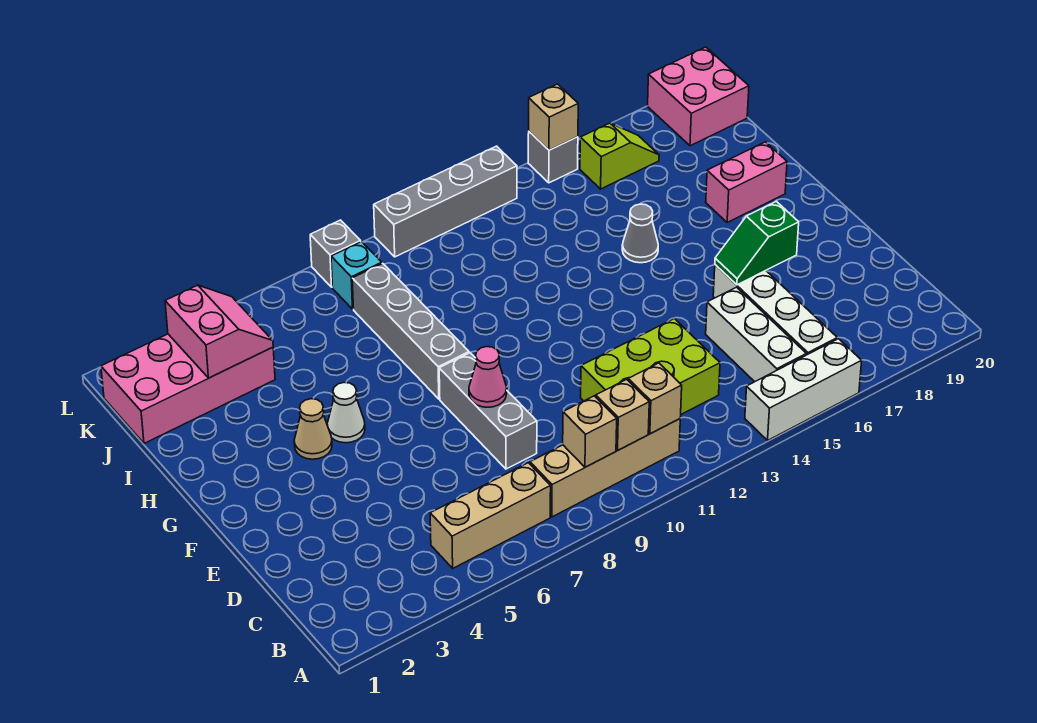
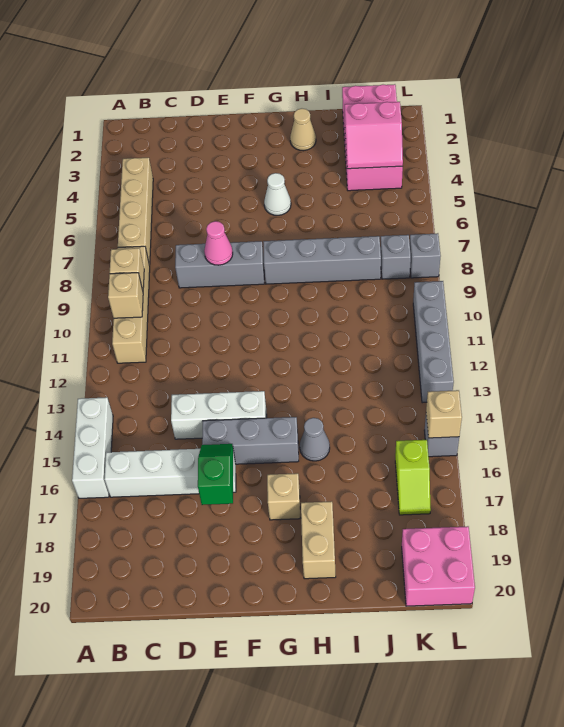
tan 1x3 brick [430,463,551,568] -> tan 1x4 brick [118,158,153,266]
tan 1x1 brick [628,363,682,434] -> tan 1x1 brick moved to [267,473,300,520]
white 1x3 brick [706,287,806,382] -> white 1x3 brick moved to [171,391,267,439]
lime 2x3 brick [581,319,720,414] -> none
none -> grey 1x3 brick [202,417,299,464]
tan 1x1 cone [294,399,332,459] -> tan 1x1 cone moved to [290,109,316,151]
pink 1x2 brick [706,142,787,222] -> tan 1x2 brick [301,501,336,579]
cyan 1x1 brick [331,242,382,309] -> grey 1x1 brick [380,235,411,279]

